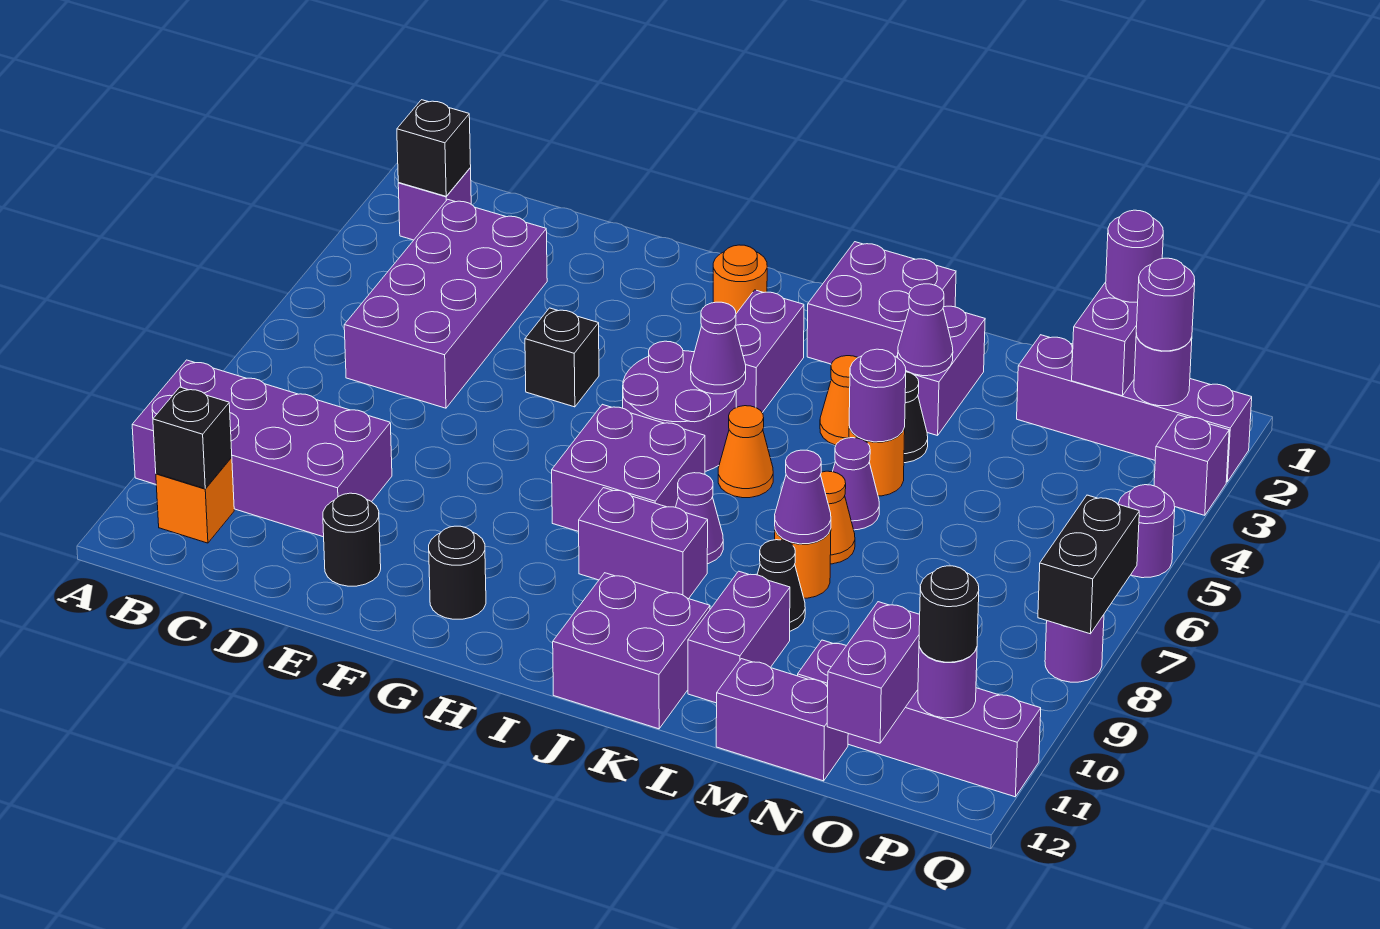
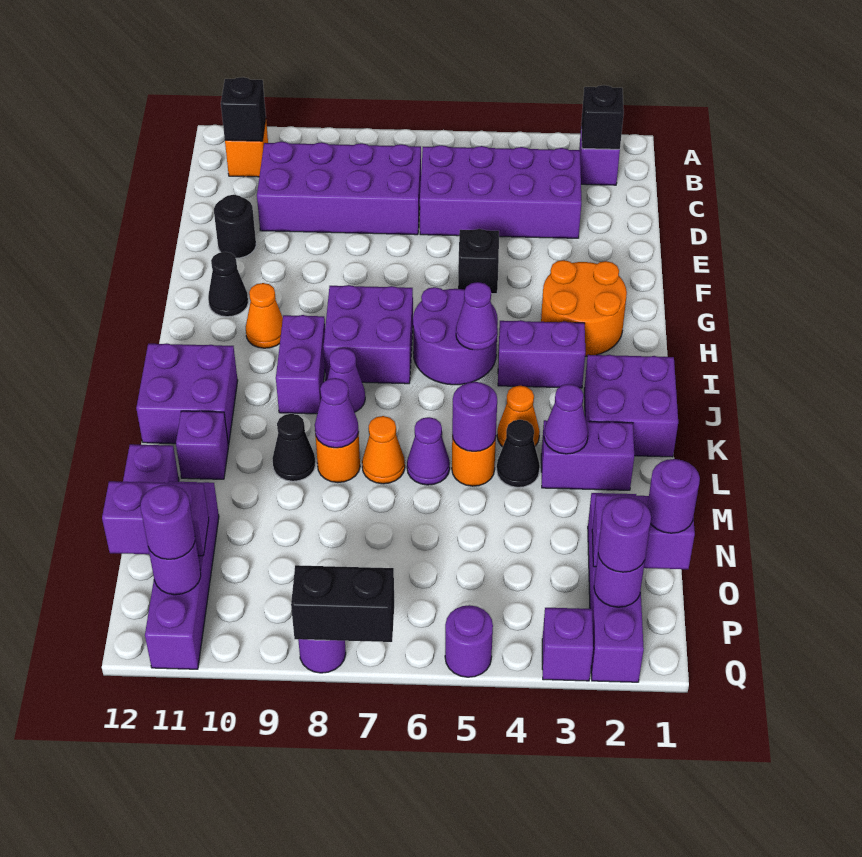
purple 2x4 brick [132,360,392,537] -> purple 2x4 brick turned to [257,142,421,235]
black 1x1 round brick [429,526,486,619] -> black 1x1 cone [208,252,248,317]
orange 1x1 round brick [713,245,767,314] -> orange 2x2 round brick [541,260,627,356]
orange 1x1 cone [718,406,773,498] -> orange 1x1 cone moved to [246,283,283,348]
purple 1x2 brick [688,571,790,703] -> purple 1x1 brick [176,411,229,479]
black 1x1 round brick [919,566,979,662] -> purple 1x1 round brick [141,485,195,559]

